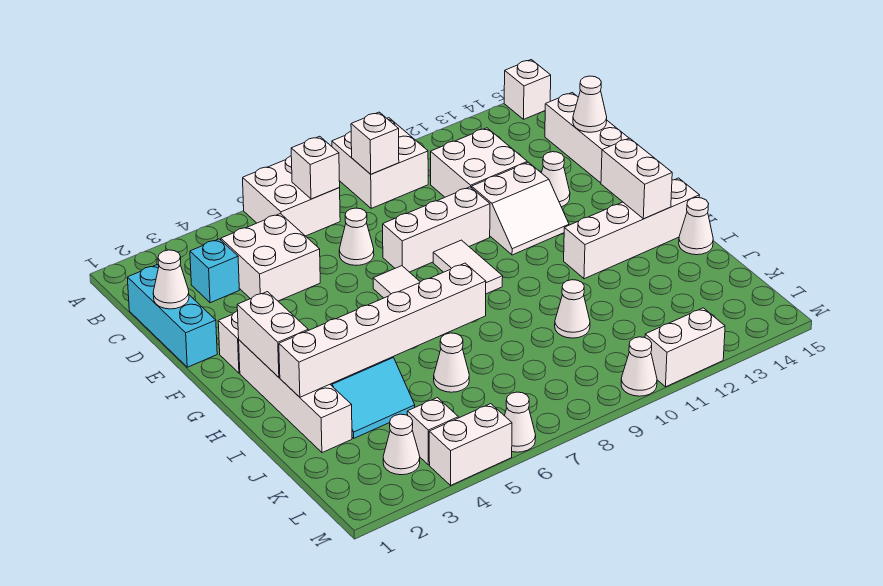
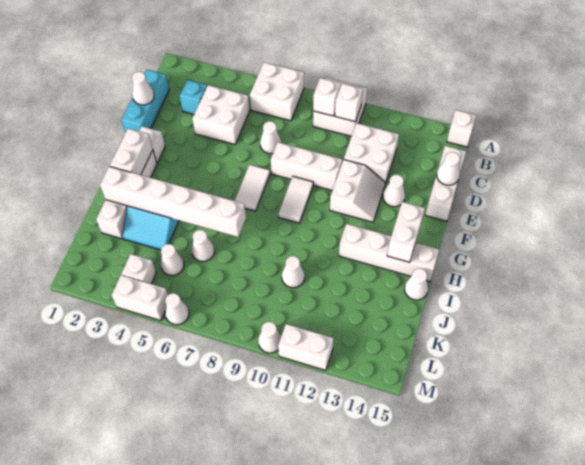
white 1x1 brick [291,136,340,199] -> white 1x1 brick moved to [335,83,363,122]
white 2x2 slope [472,162,569,255] -> white 2x2 slope turned to [330,159,385,222]
white 1x1 cone [383,414,420,475] -> white 1x1 cone moved to [161,244,184,276]

